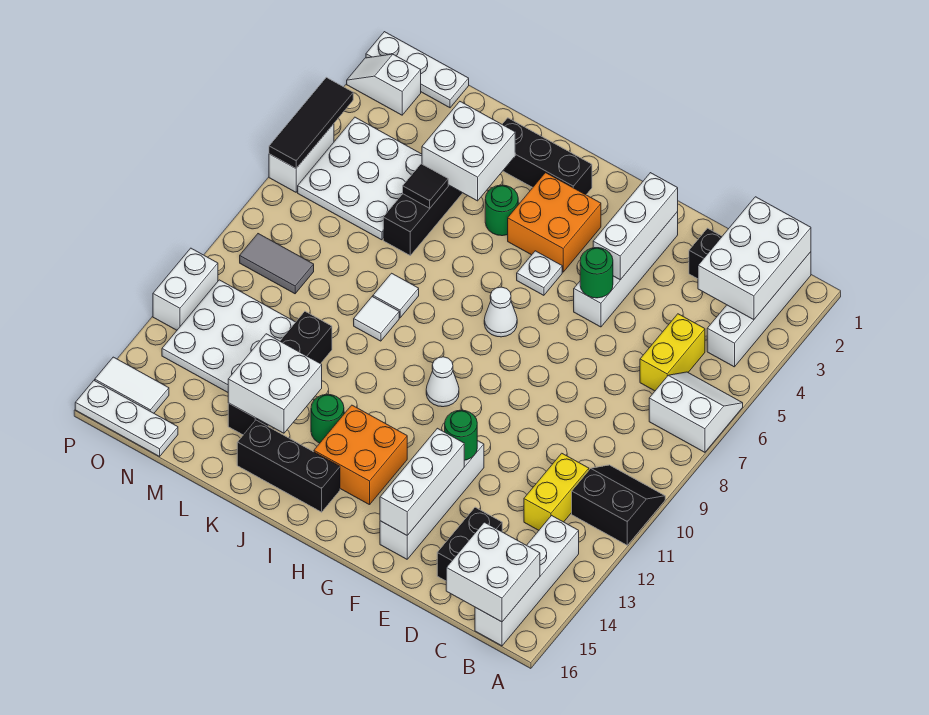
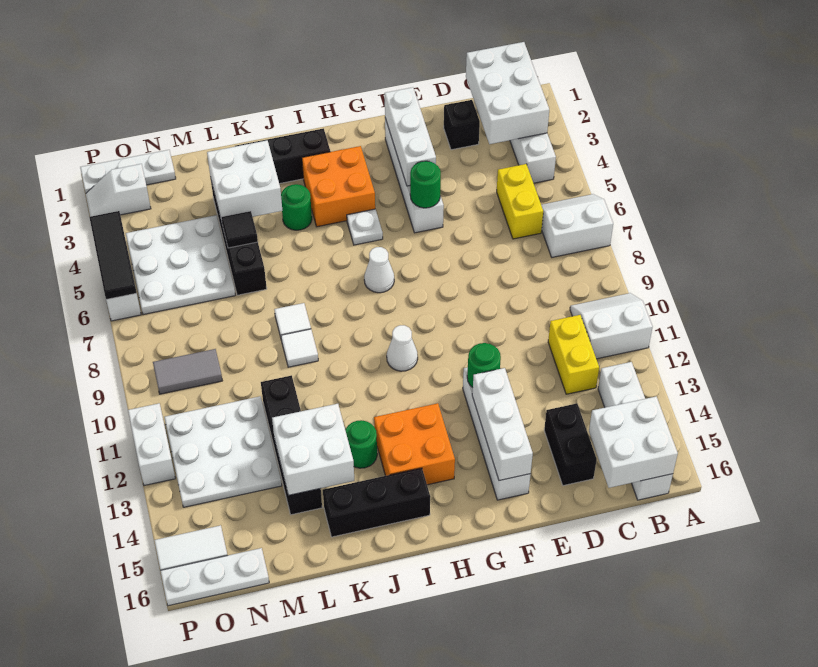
black 2x2 slope [572,465,665,545] -> white 2x2 slope [570,293,652,359]

